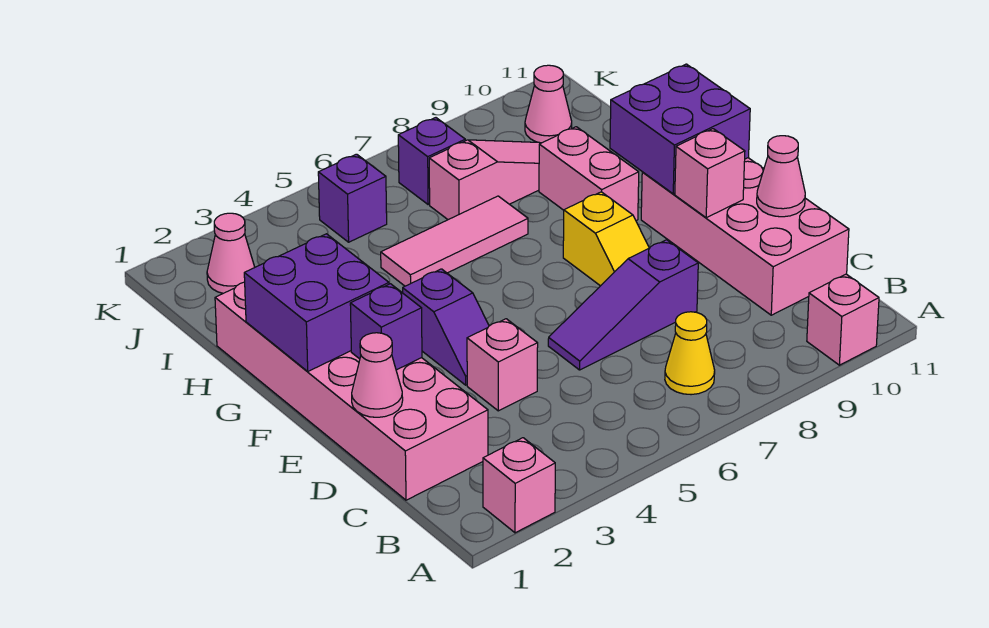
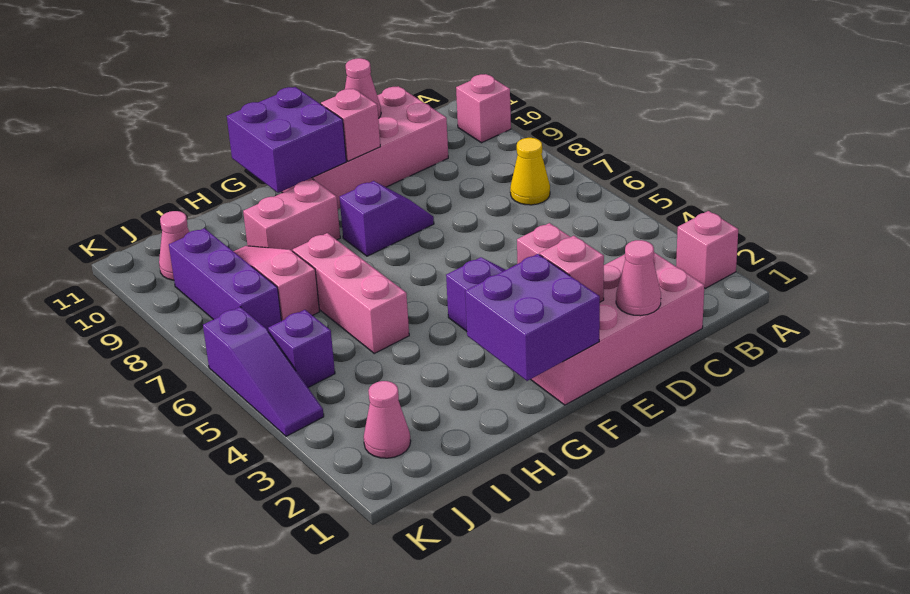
pink 2x6 brick [215,282,488,500] -> pink 2x4 brick [531,252,704,405]
purple 1x3 slope [548,240,698,370] -> purple 1x3 slope moved to [203,307,324,436]
purple 1x1 brick [350,284,422,370] -> pink 1x1 brick [540,236,604,302]
yellow 1x2 slope [563,192,649,286] -> purple 1x2 slope [340,181,434,256]
pink 1x3 tile [381,196,528,286] -> pink 1x3 brick [293,233,409,353]
purple 1x1 brick [398,118,465,204] -> purple 1x3 brick [169,228,281,332]

